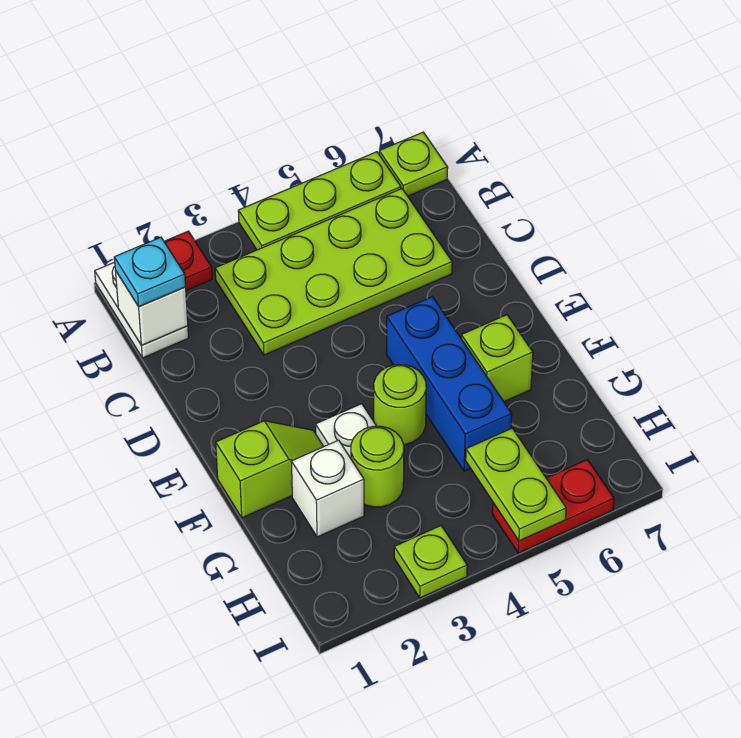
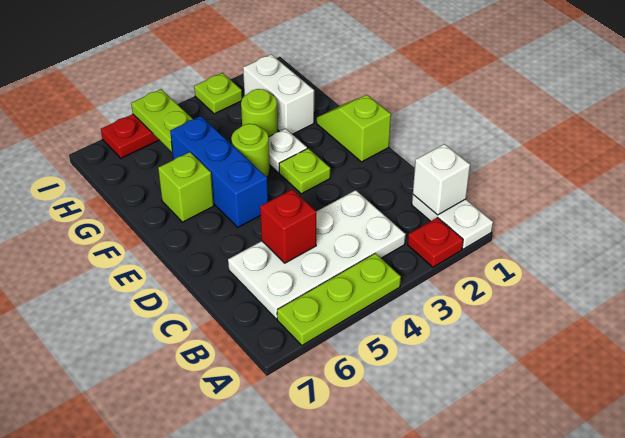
lime 1x1 plate [379,132,448,196] -> lime 1x1 plate moved to [279,148,330,194]
cyan 1x1 plate [114,237,186,307] -> none
lime 2x4 plate [215,189,452,355] -> white 2x4 plate [228,190,406,319]
none -> red 1x1 brick [260,189,316,263]
lime 1x2 slope [216,421,324,518] -> lime 1x2 slope turned to [317,95,391,162]
white 1x1 brick [291,440,364,537] -> white 1x2 brick [243,54,314,134]

